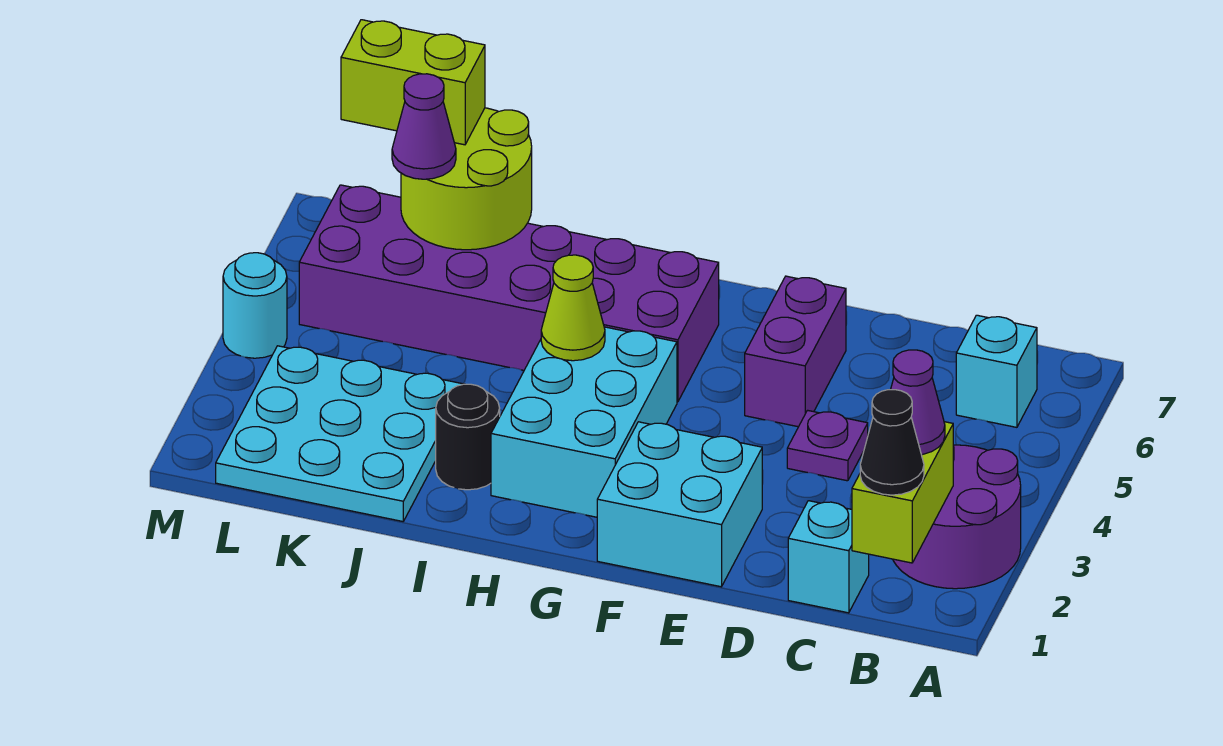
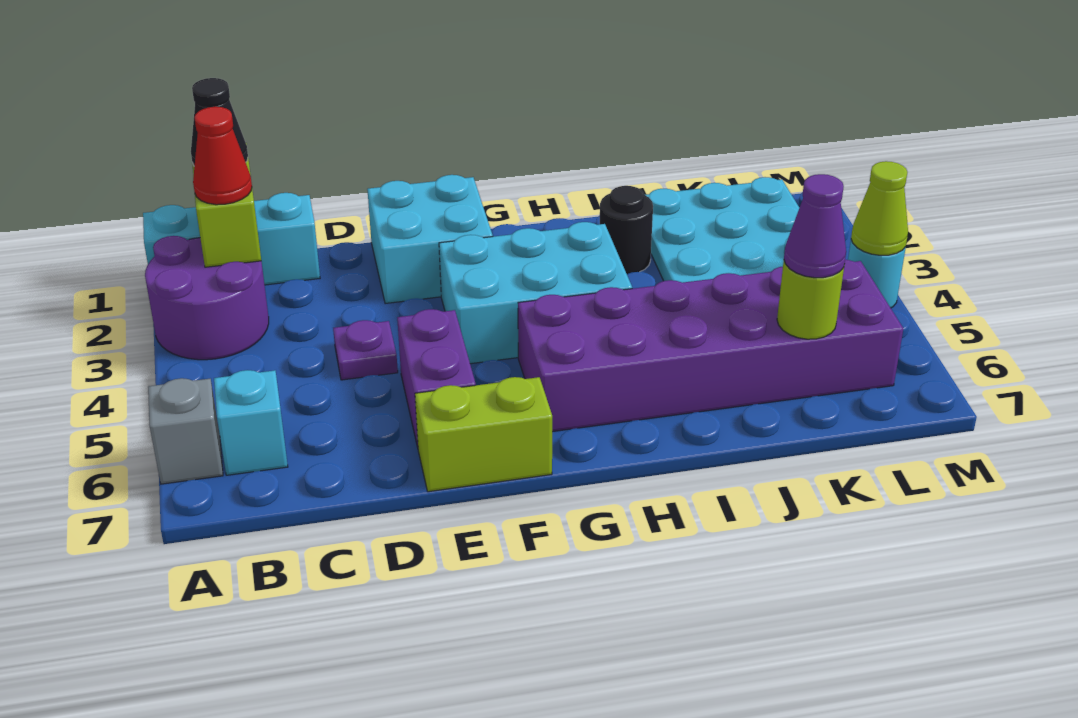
none -> grey 1x1 brick [148,378,223,484]
purple 1x1 cone [891,350,945,455] -> red 1x1 cone [193,107,252,205]
cyan 1x1 brick [788,501,869,613] -> cyan 1x3 brick [143,193,320,285]
cyan 2x3 brick [491,327,677,517] -> cyan 2x3 brick turned to [439,222,632,364]
lime 1x1 cone [541,255,605,361] -> lime 1x1 cone moved to [851,161,908,255]
lime 2x2 round brick [401,108,532,250] -> lime 1x1 round brick [777,261,844,339]
lime 1x2 brick [341,20,485,145] -> lime 1x2 brick moved to [415,377,552,492]

